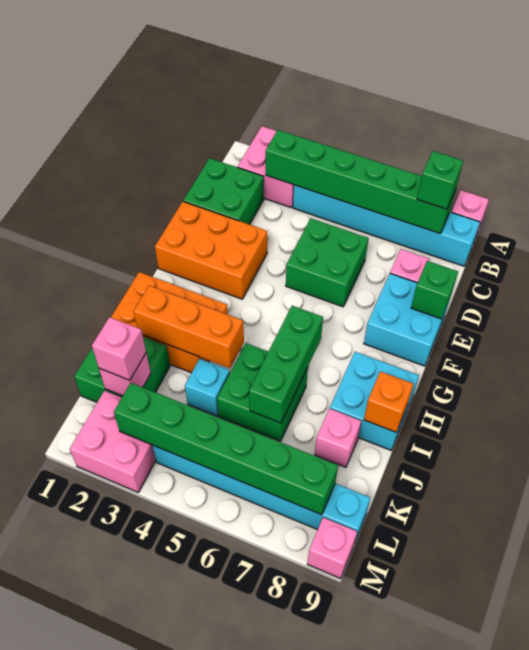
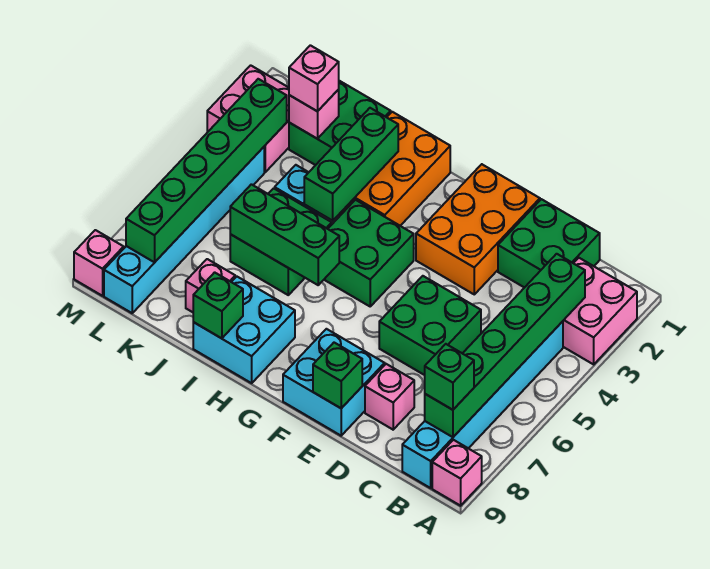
none -> green 2x2 brick [324,200,414,306]
orange 1x3 brick [133,286,244,368] -> green 1x3 brick [304,108,398,221]
orange 1x1 brick [364,371,413,432] -> green 1x1 brick [193,272,243,338]

